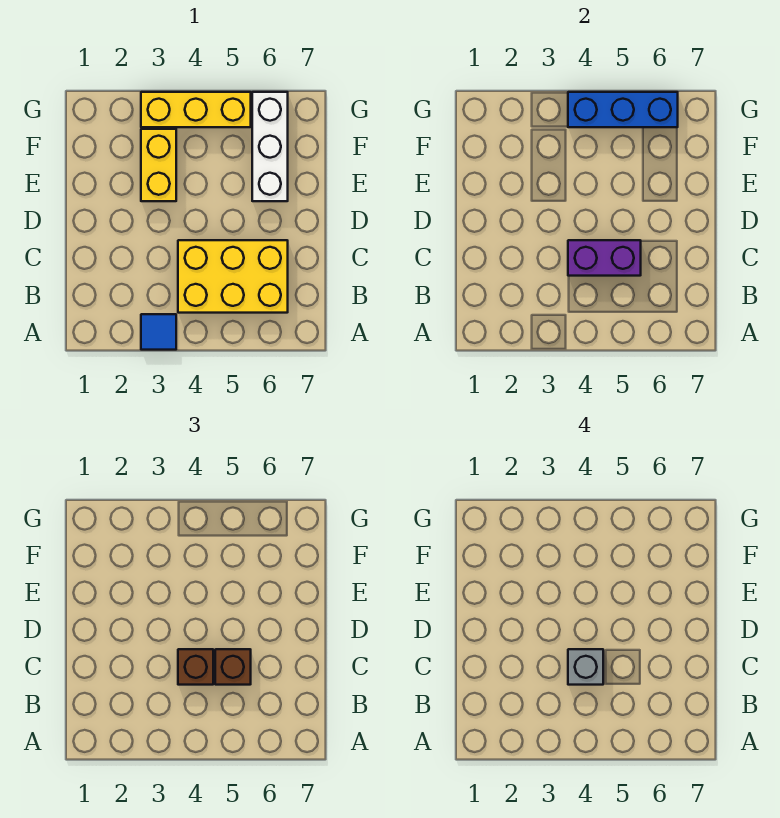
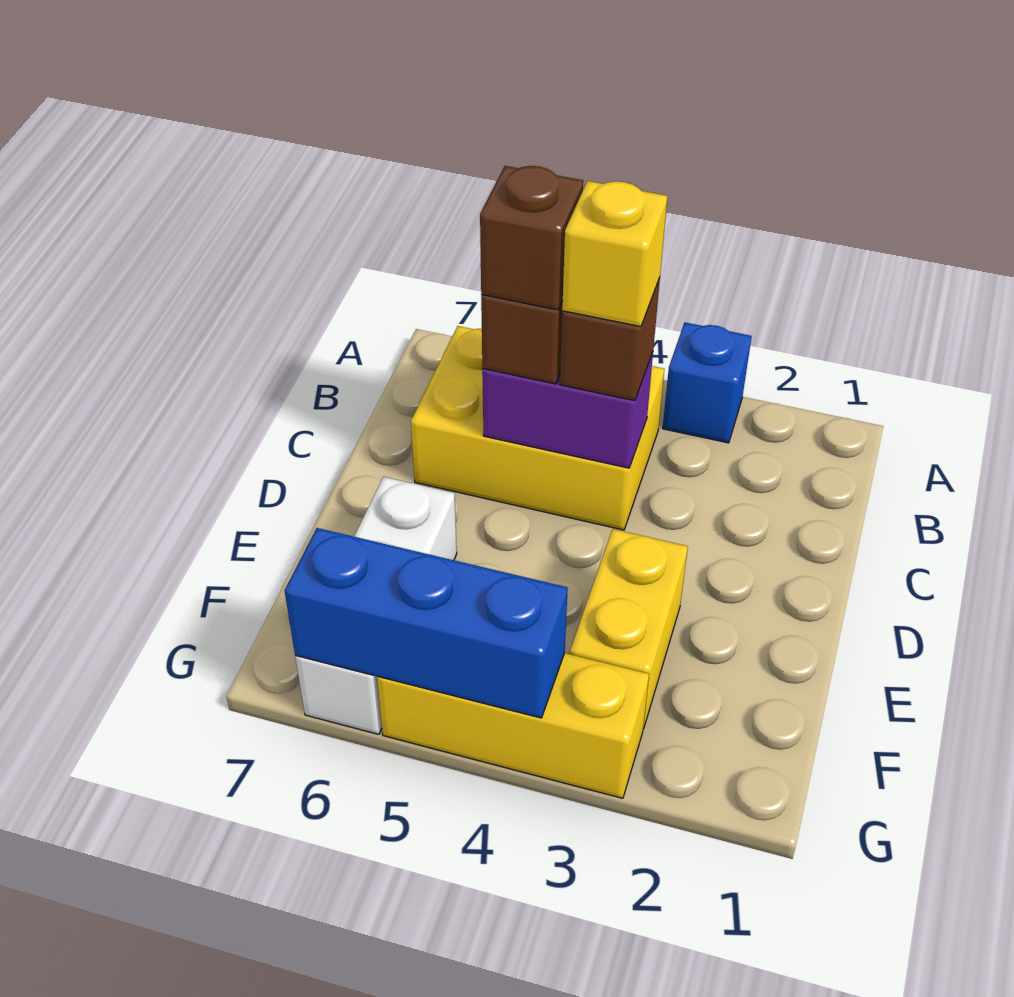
blue 1x1 tile [141,314,176,350] -> blue 1x1 brick [663,323,752,443]
grey 1x1 brick [568,649,603,685] -> yellow 1x1 brick [562,181,667,327]
none -> brown 1x1 brick [480,166,583,310]

